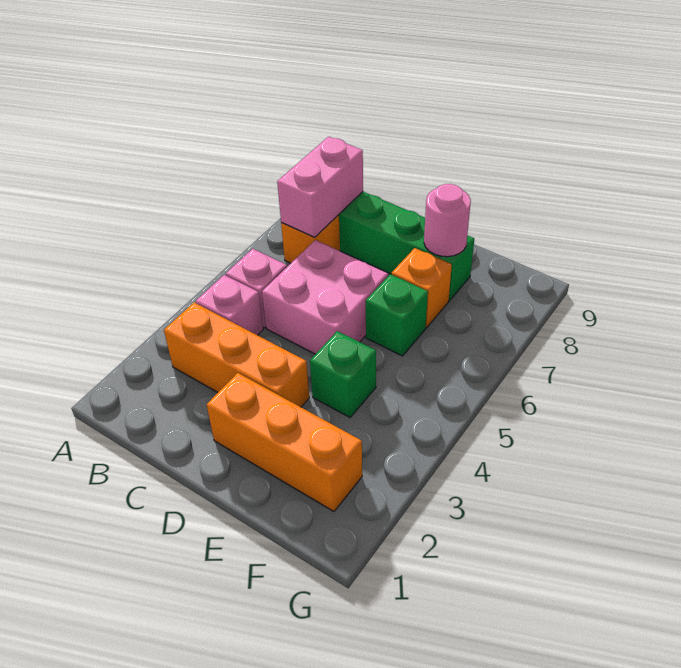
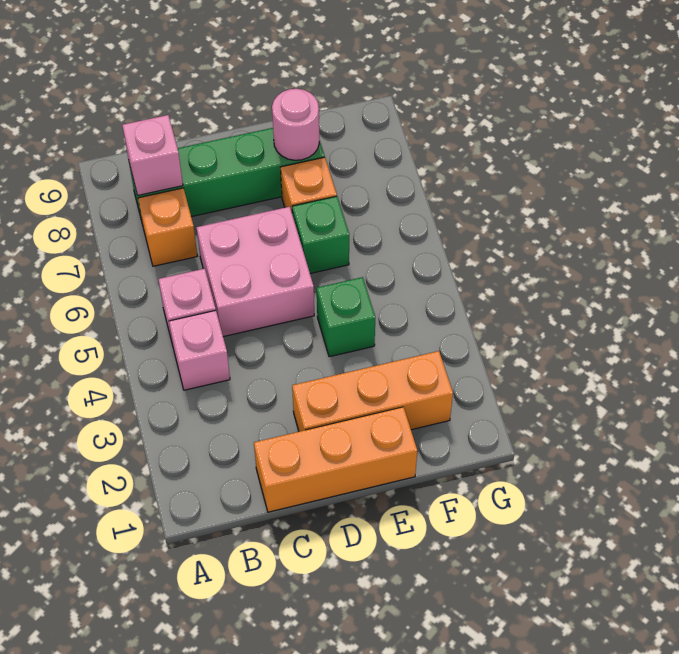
orange 1x3 brick [164,302,309,407] -> orange 1x3 brick moved to [254,407,417,512]
pink 1x2 brick [277,137,363,237] -> pink 1x1 brick [122,115,183,195]

